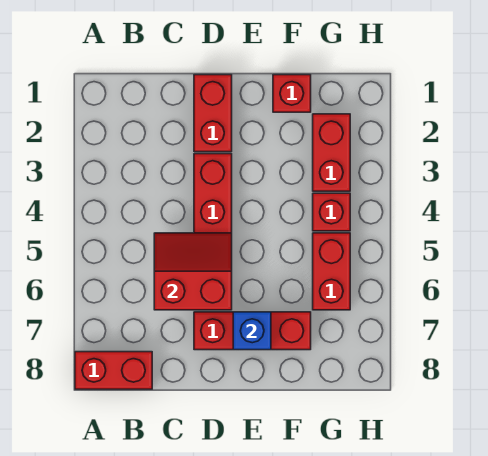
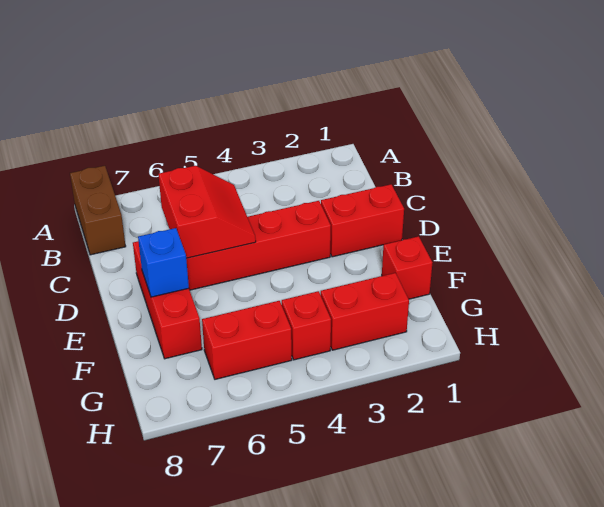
red 1x2 brick [75,352,152,389] -> brown 1x2 brick [70,166,126,255]

